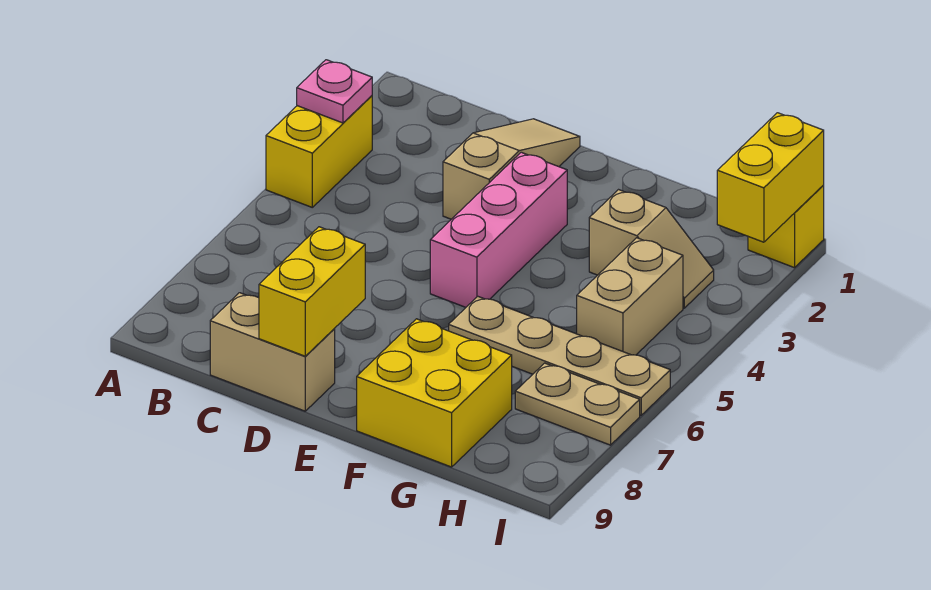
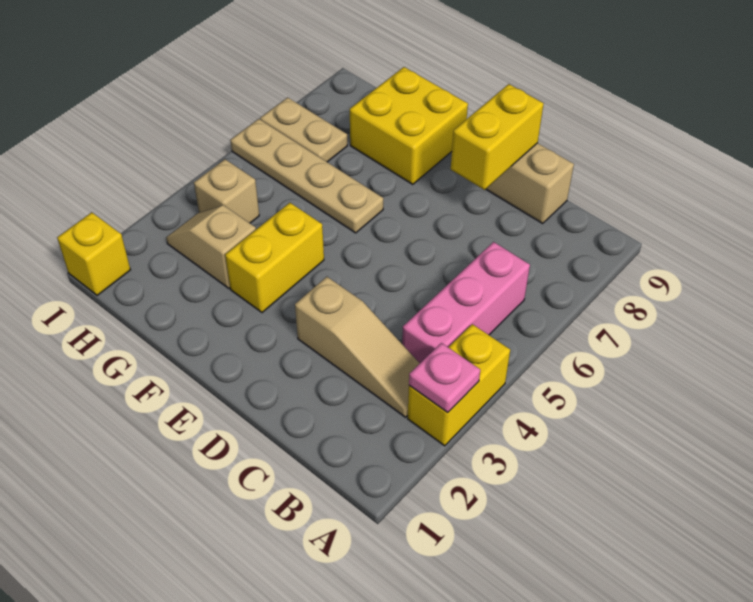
tan 1x3 slope [443,119,580,219] -> tan 1x3 slope turned to [295,277,420,417]
pink 1x3 brick [430,152,567,307] -> pink 1x3 brick moved to [402,242,530,363]
tan 1x2 brick [577,238,683,355] -> tan 1x1 brick [194,159,259,223]
yellow 1x2 brick [717,113,824,242] -> yellow 1x2 brick moved to [225,203,324,313]

